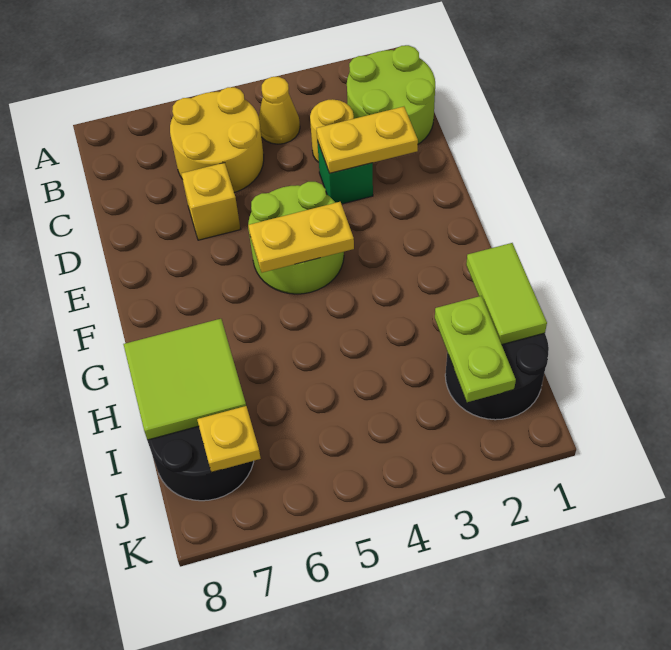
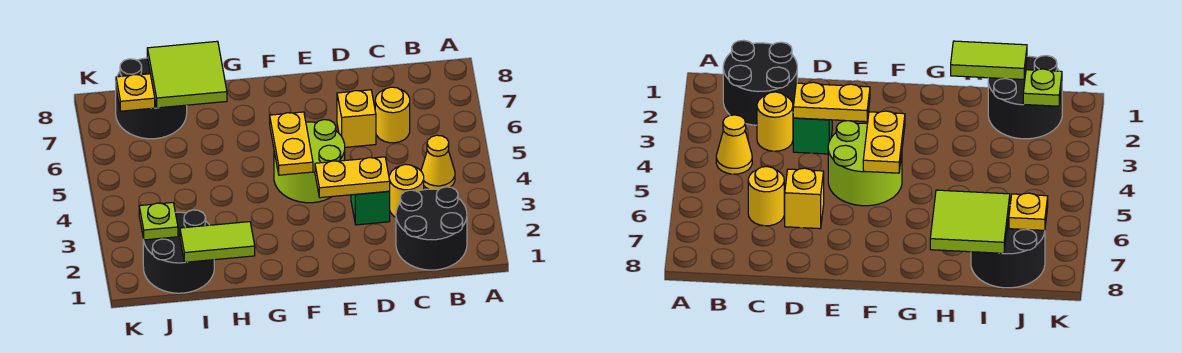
lime 2x2 round brick [347,45,435,144] -> black 2x2 round brick [396,187,467,270]
yellow 2x2 round brick [170,87,264,193] -> yellow 1x1 round brick [375,87,410,143]
yellow 1x2 plate [317,107,418,173] -> yellow 1x2 plate turned to [315,157,390,198]
lime 1x2 plate [435,296,516,402] -> lime 1x1 plate [139,203,178,240]

